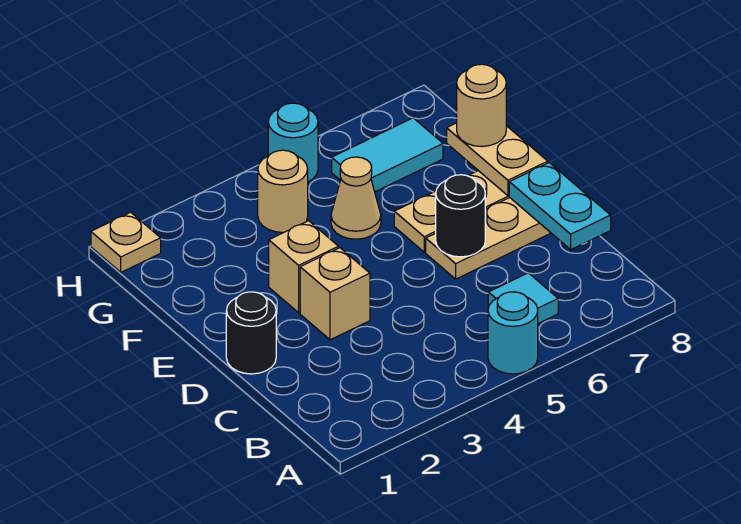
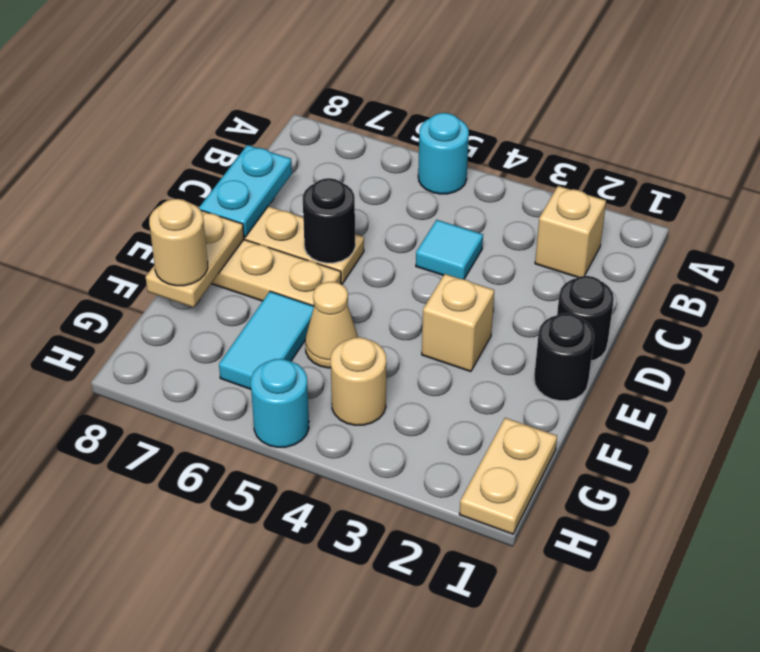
cyan 1x1 tile [488,273,558,324] -> cyan 1x1 tile moved to [416,220,483,279]
tan 1x1 brick [300,248,370,340] -> tan 1x1 brick moved to [535,186,606,277]
none -> black 1x1 round brick [534,313,594,401]
cyan 1x2 tile [332,118,443,192] -> cyan 1x2 tile turned to [219,291,314,389]
tan 1x1 plate [91,212,161,272] -> tan 1x2 plate [459,418,557,534]

